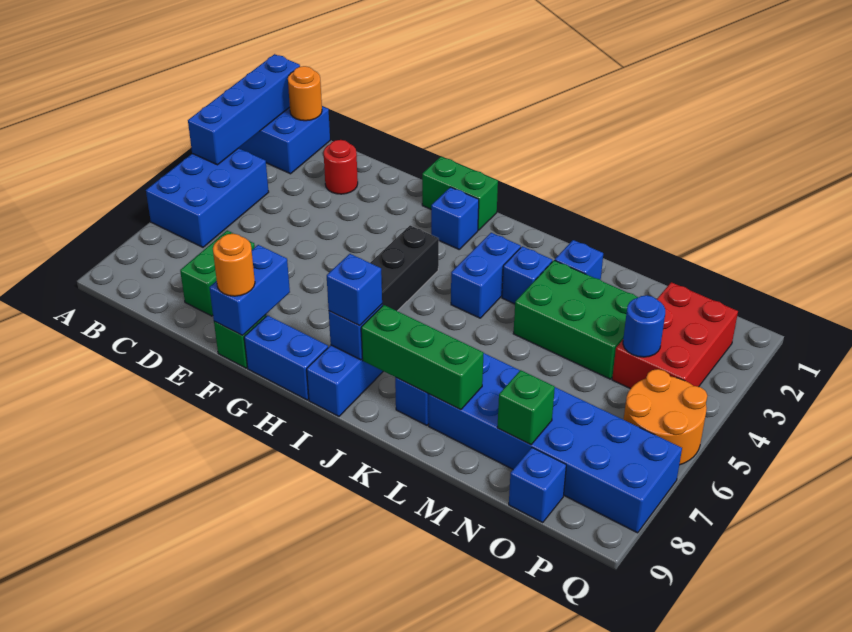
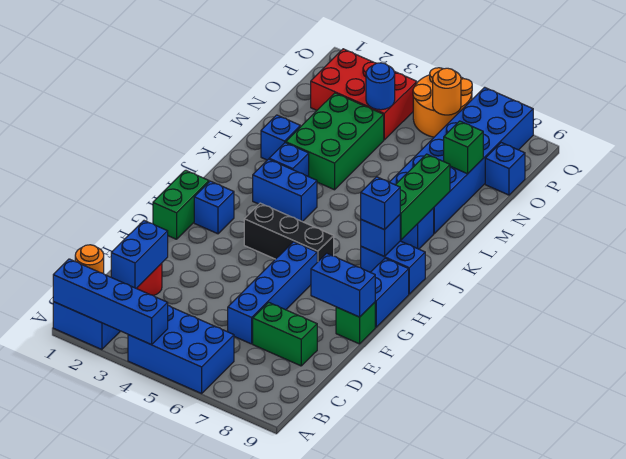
none -> blue 1x2 brick [111,221,168,288]
none -> blue 1x4 brick [228,242,317,344]
orange 1x1 round brick [213,234,255,296] -> orange 1x1 round brick moved to [433,68,461,115]

